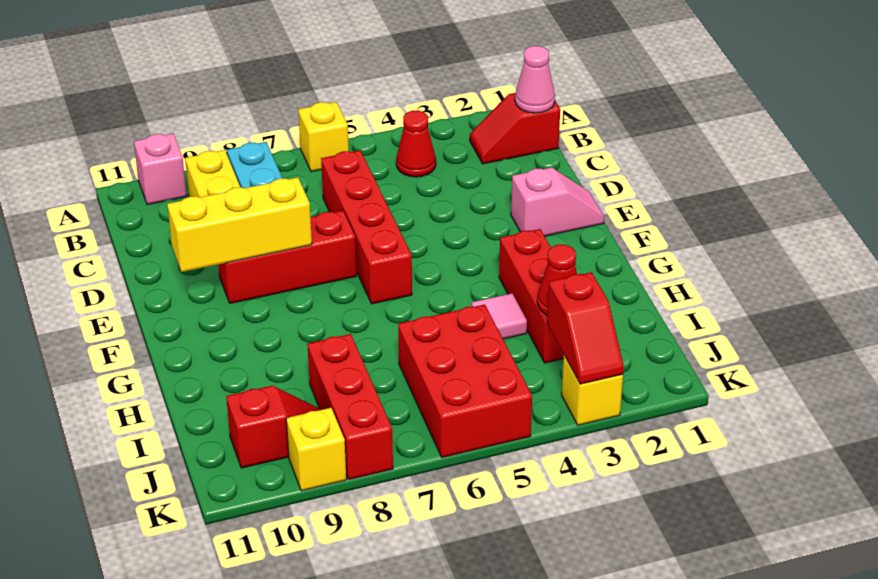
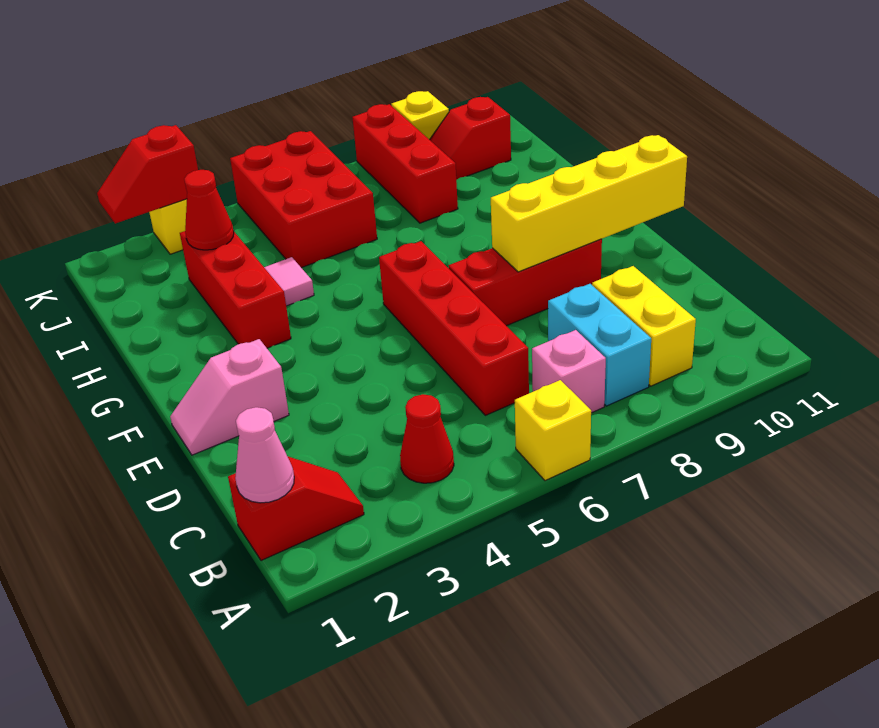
pink 1x1 brick [134,134,187,205] -> pink 1x1 brick moved to [532,330,606,413]
yellow 1x3 brick [167,177,312,272] -> yellow 1x4 brick [491,135,687,272]
red 1x2 slope [547,272,624,384] -> red 1x2 slope turned to [97,125,198,224]

